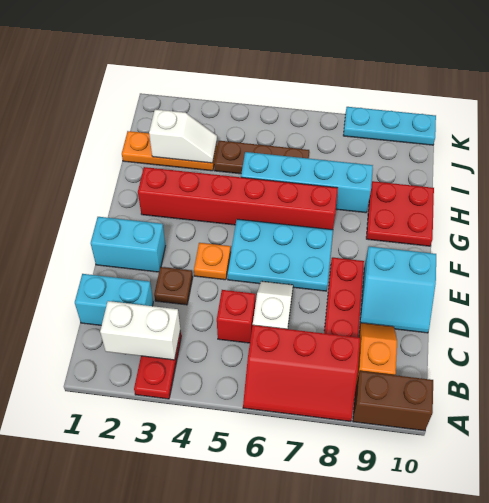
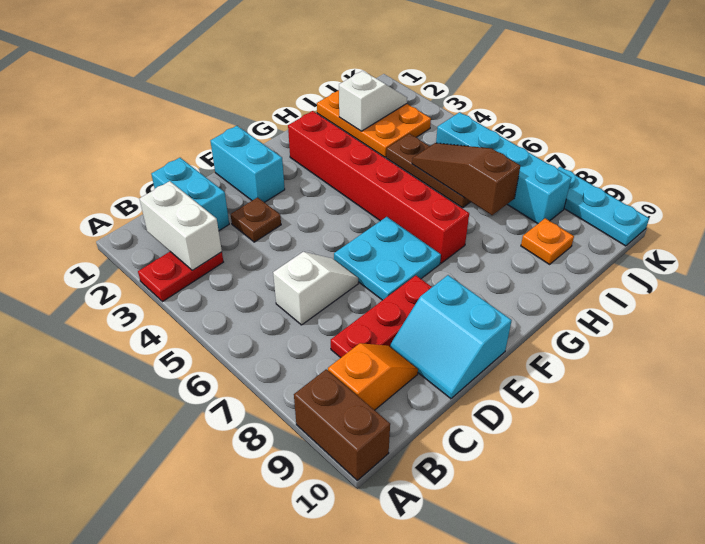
red 2x3 slope [243,325,360,421] -> none
red 1x1 brick [217,290,255,343] -> none
orange 1x1 plate [194,243,231,280] -> orange 1x1 plate moved to [521,218,574,264]
cyan 2x3 plate [227,219,333,291] -> cyan 2x2 plate [334,217,441,300]
red 2x2 plate [366,181,434,246] -> none
cyan 1x4 brick [241,152,373,213] -> cyan 1x4 brick moved to [436,112,571,224]
orange 1x3 plate [122,131,217,171] -> orange 2x3 plate [317,90,431,157]
white 1x2 slope [149,109,217,163] -> white 1x2 slope turned to [339,71,407,131]
none -> brown 1x3 slope [412,143,520,215]

